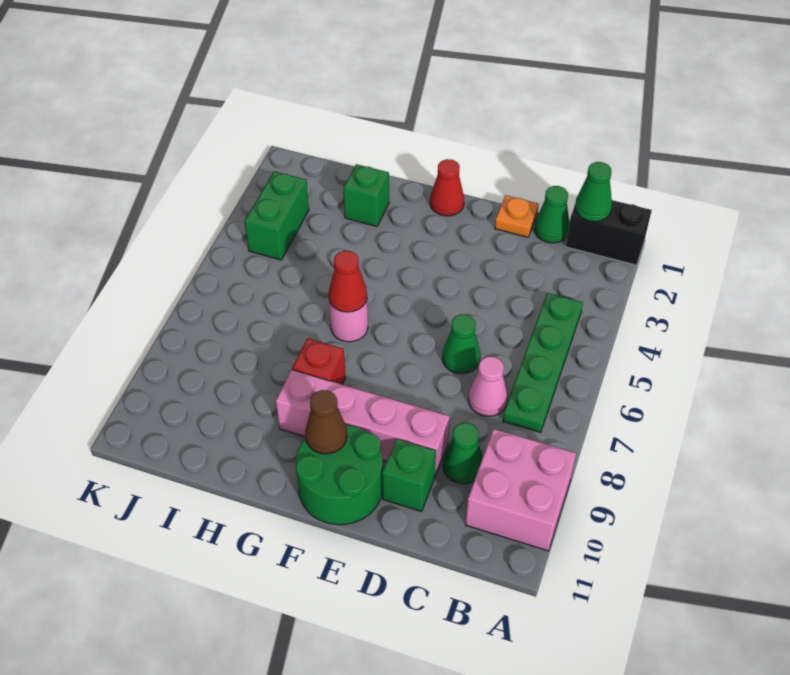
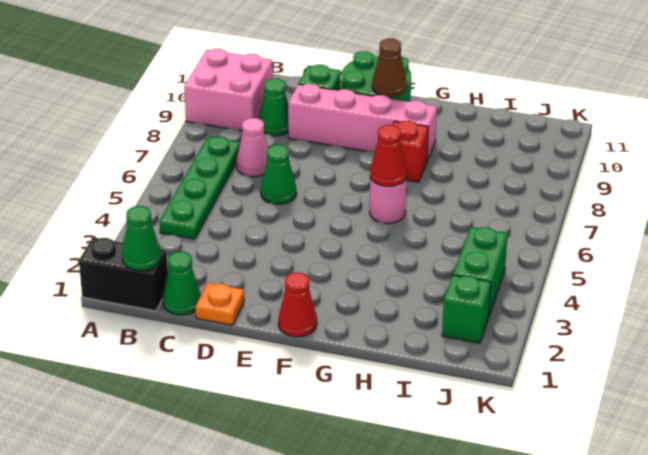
green 1x1 brick [343,164,389,227] -> green 1x1 brick moved to [442,275,491,343]

